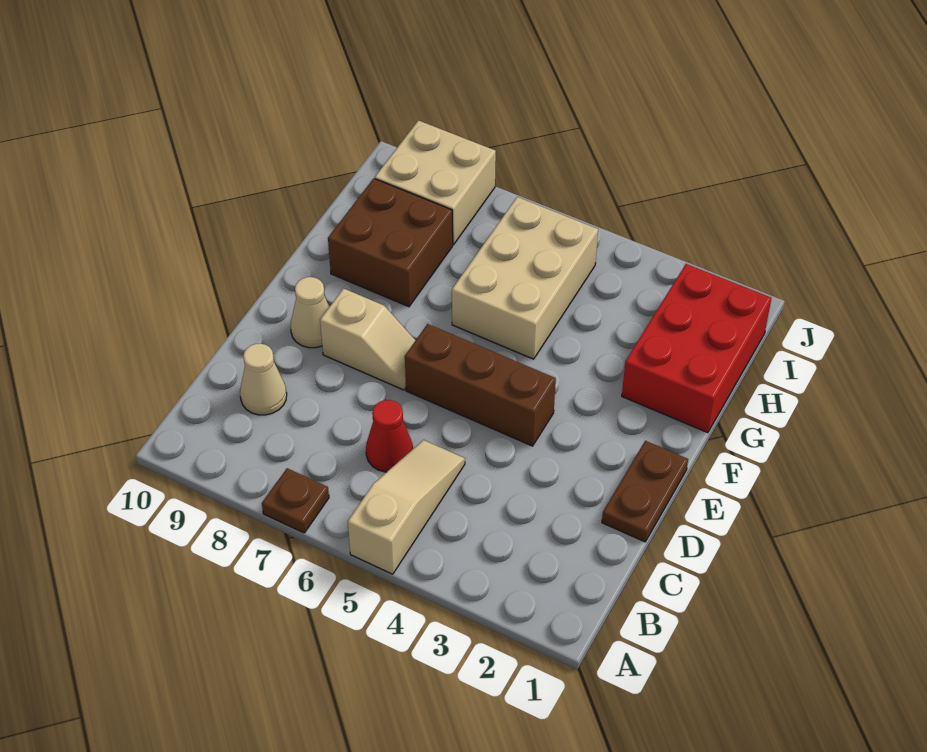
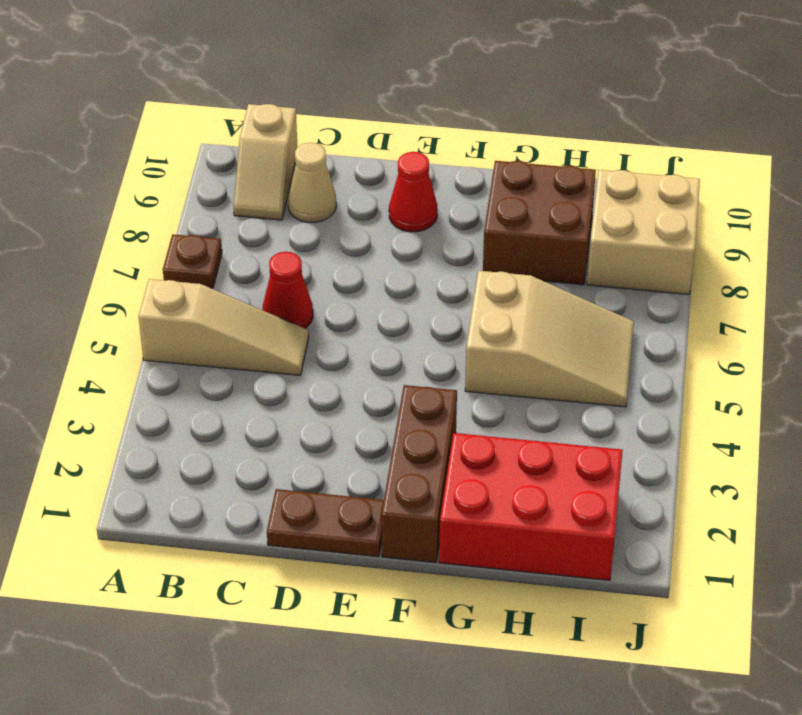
brown 1x3 brick [405,324,556,446] -> brown 1x3 brick moved to [381,385,457,563]
tan 1x2 slope [320,288,416,390] -> tan 1x2 slope moved to [234,104,297,220]
tan 1x1 cone [290,277,329,348] -> red 1x1 cone [389,152,438,232]
tan 2x3 brick [452,197,598,359] -> tan 2x3 slope [465,271,634,407]

